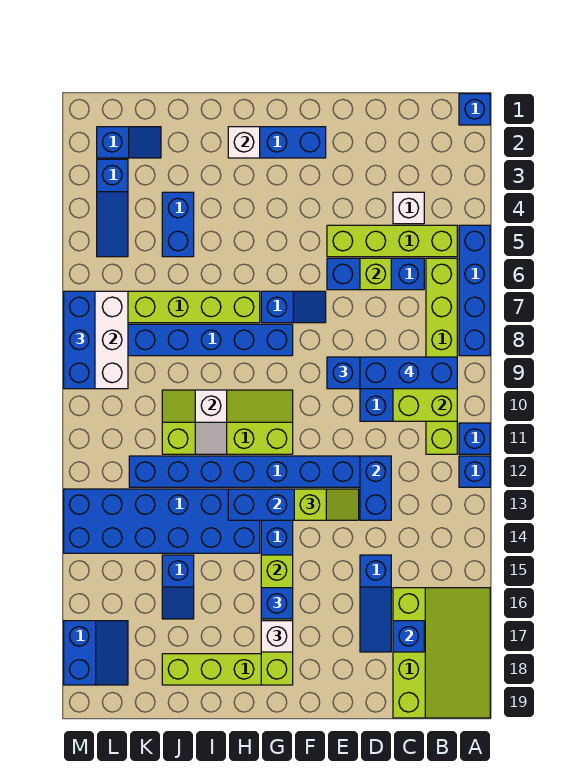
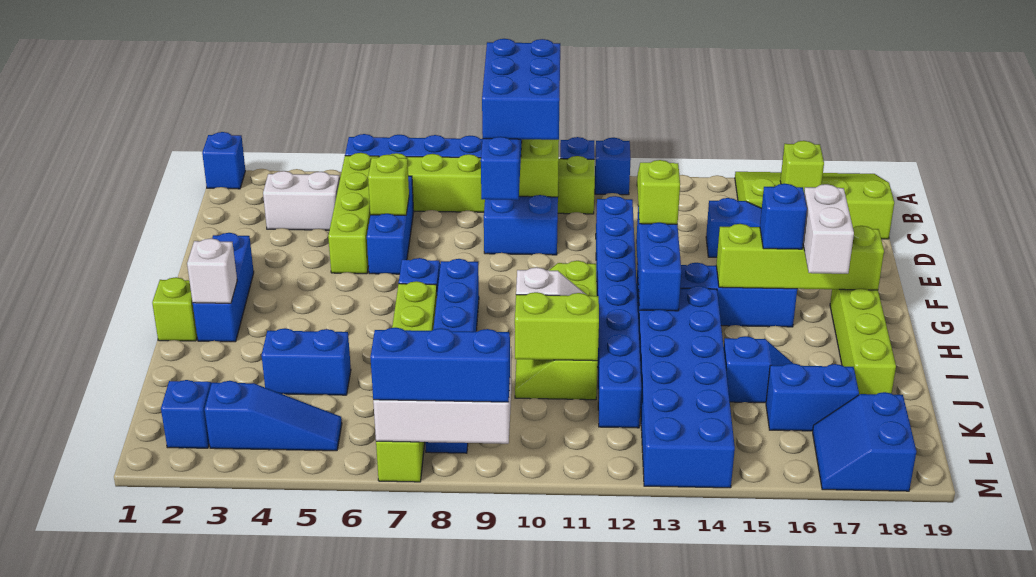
blue 1x3 brick [360,357,457,389] -> blue 2x3 brick [482,39,560,140]
white 1x1 brick [393,192,424,224] -> white 1x2 brick [263,171,340,230]
blue 1x1 brick [393,621,424,652] -> lime 1x1 brick [780,141,824,191]
blue 1x2 brick [360,456,391,520] -> blue 1x2 brick moved to [766,363,859,431]
white 1x1 brick [261,621,293,652] -> white 1x2 brick [803,184,854,274]
none -> lime 1x1 brick [152,277,197,341]
none -> lime 1x2 brick [515,292,599,361]
blue 2x2 slope [64,621,128,685] -> blue 2x2 slope turned to [813,392,916,491]

